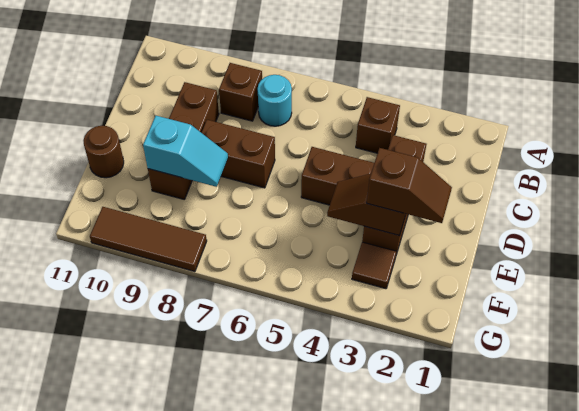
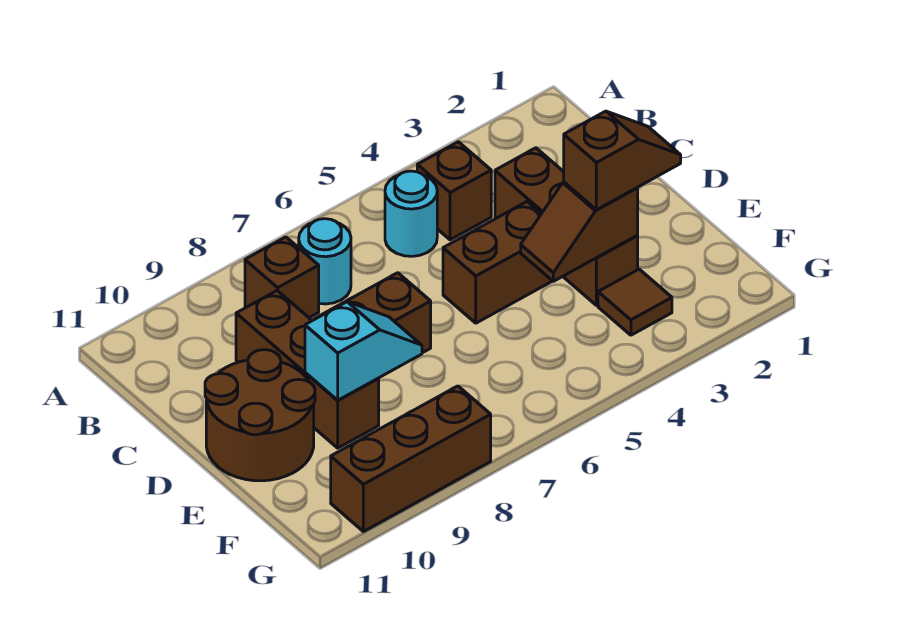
none -> cyan 1x1 round brick [385,171,437,256]
brown 1x1 round brick [83,126,124,178] -> brown 2x2 round brick [205,350,315,481]
brown 1x3 tile [90,207,207,272] -> brown 1x3 brick [331,386,491,532]

